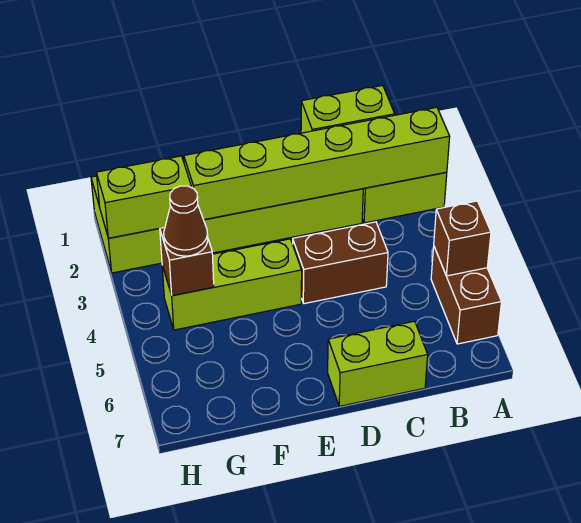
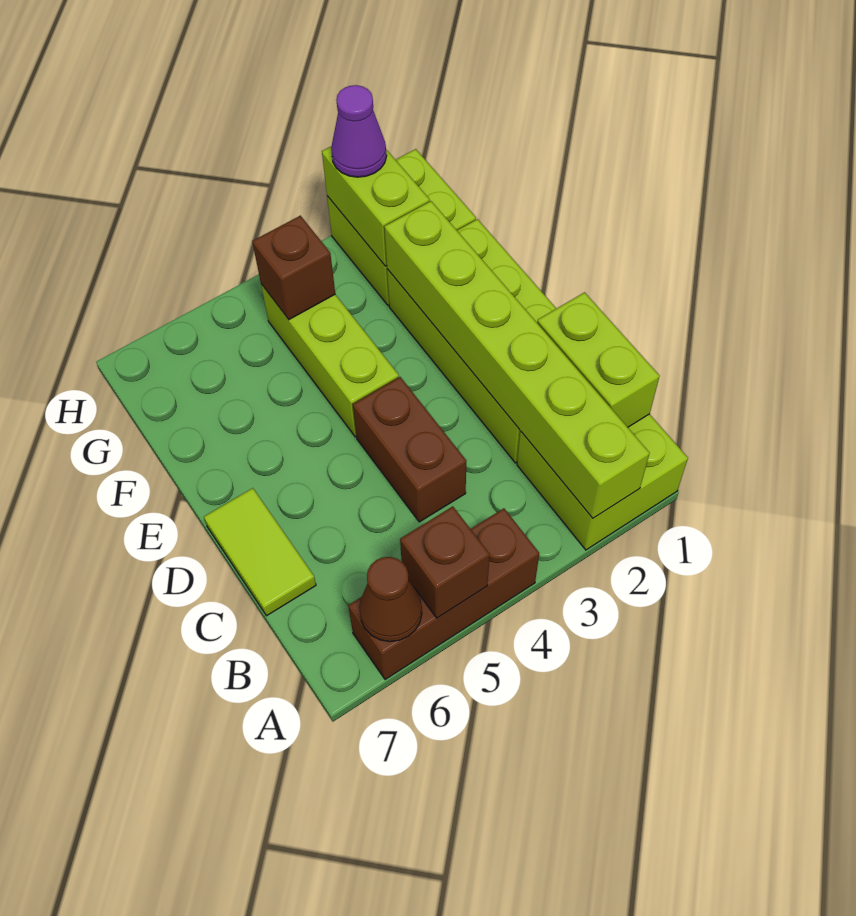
brown 1x2 brick [431,247,501,344] -> brown 1x3 brick [348,508,539,680]
lime 1x2 brick [328,321,428,406] -> lime 1x2 tile [204,488,316,616]
brown 1x1 cone [164,186,208,256] -> brown 1x1 cone moved to [359,557,422,642]
none -> purple 1x1 cone [331,85,387,177]

